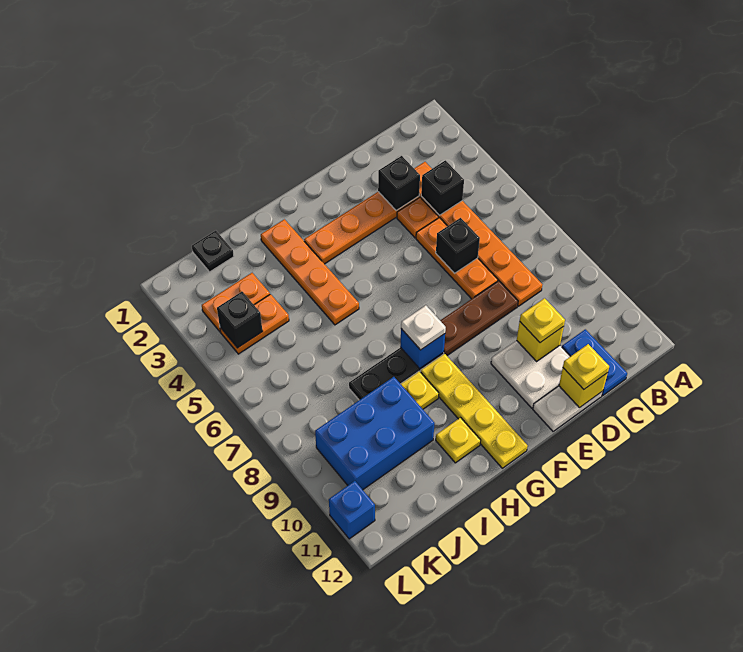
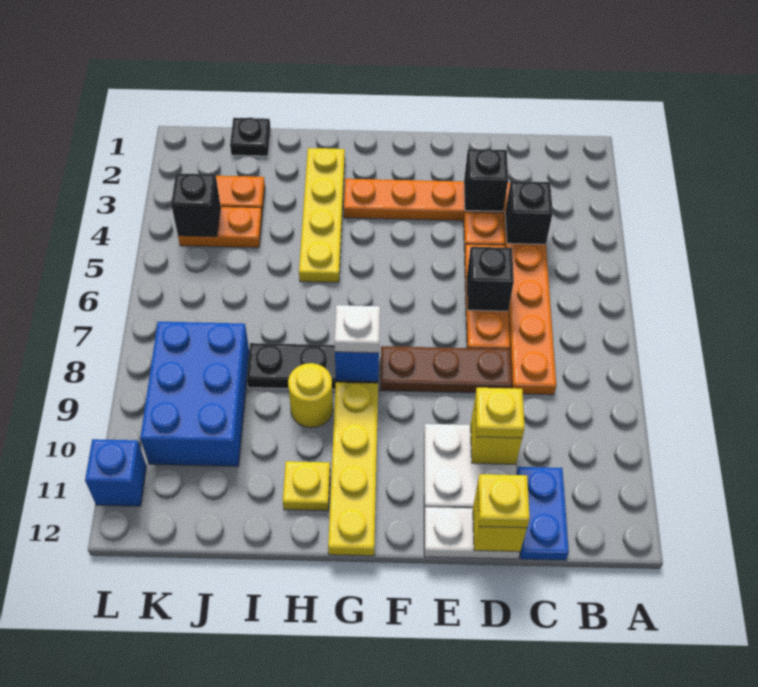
orange 1x4 plate [261,219,359,325] -> yellow 1x4 plate [299,148,345,282]
yellow 1x1 plate [401,371,439,409] -> yellow 1x1 round brick [288,363,333,428]
blue 2x3 brick [315,377,435,490] -> blue 2x3 brick turned to [140,322,249,466]

